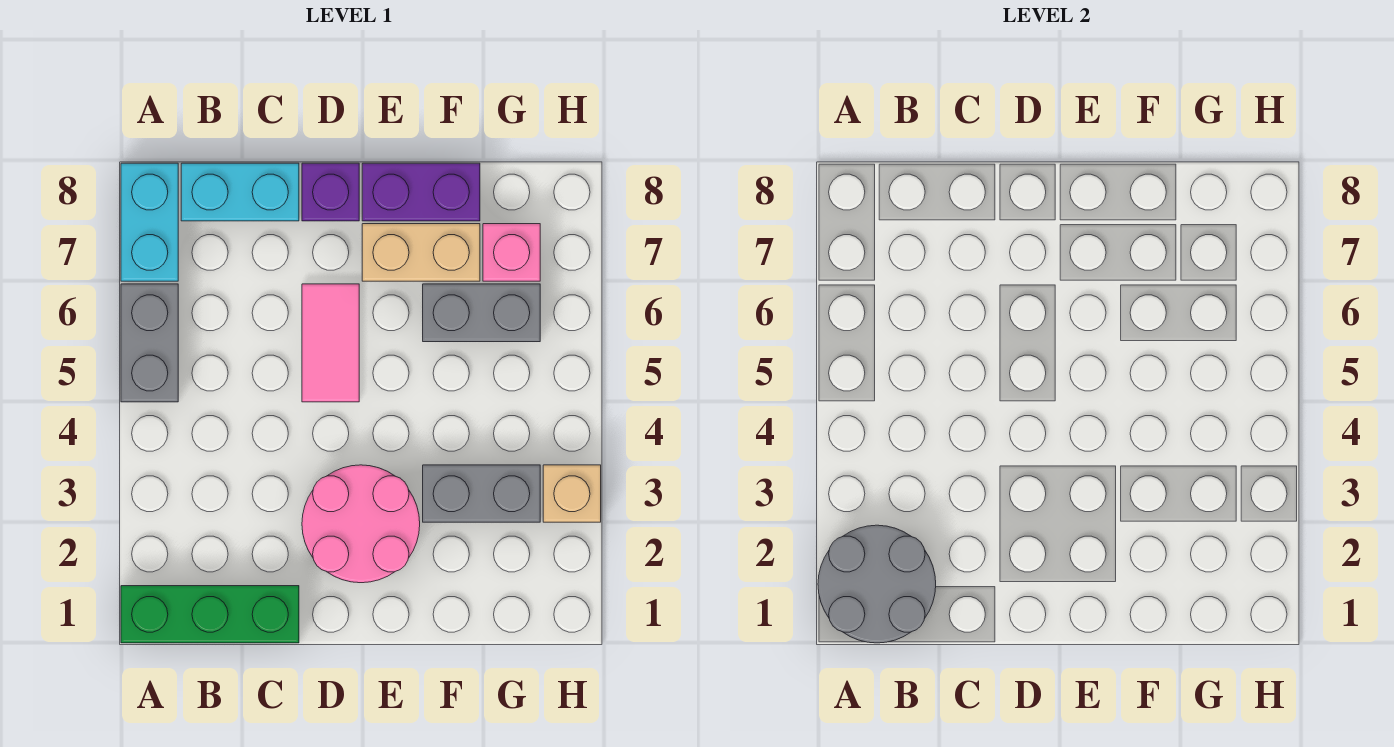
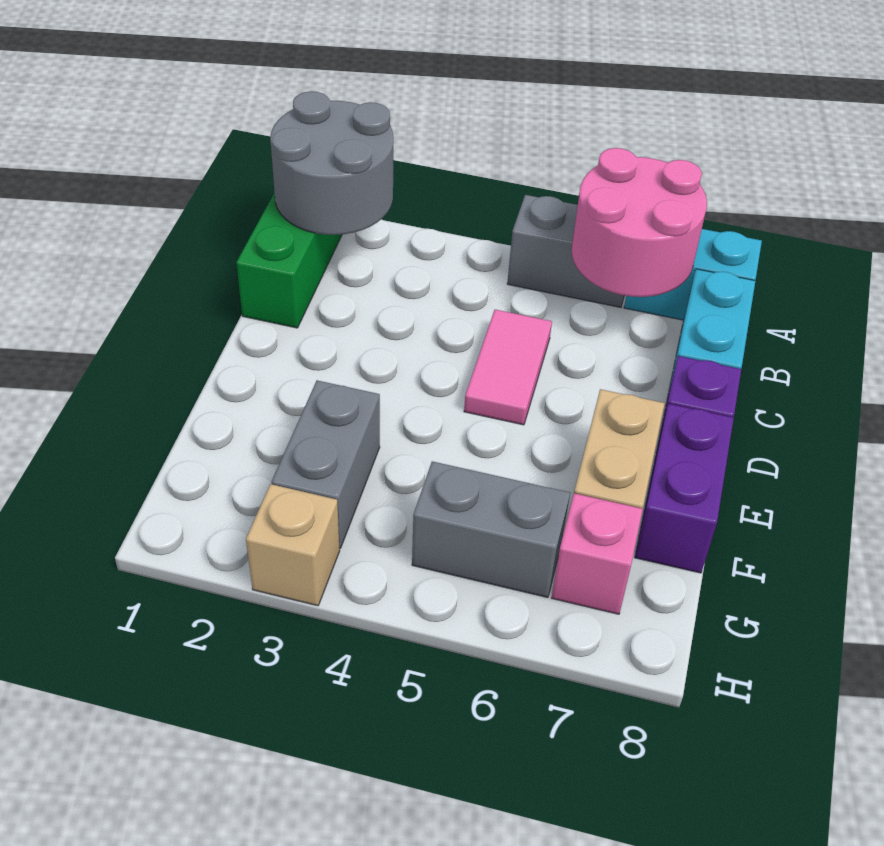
pink 2x2 round brick [302,465,420,583] -> pink 2x2 round brick moved to [572,148,707,297]
pink 1x2 tile [302,284,359,402] -> pink 1x2 tile turned to [464,310,552,425]
grey 1x2 brick [423,284,540,342] -> grey 1x2 brick turned to [412,461,570,597]

